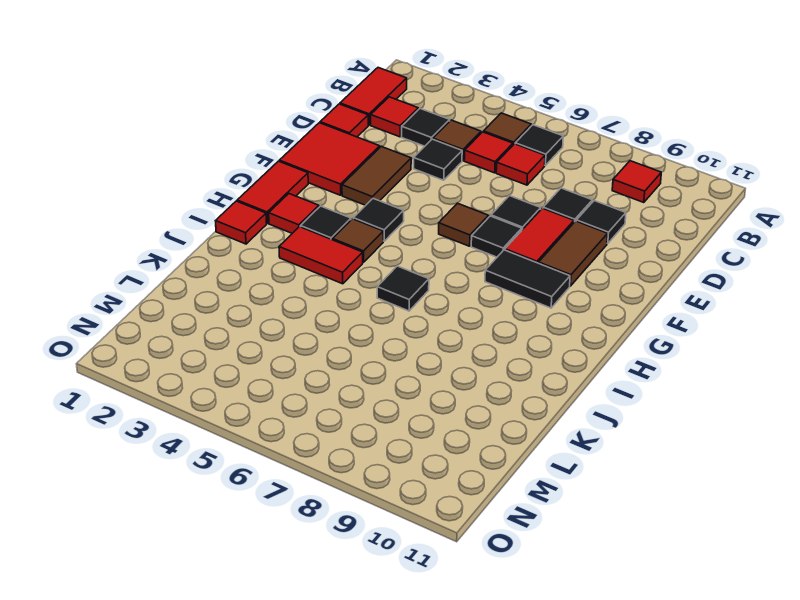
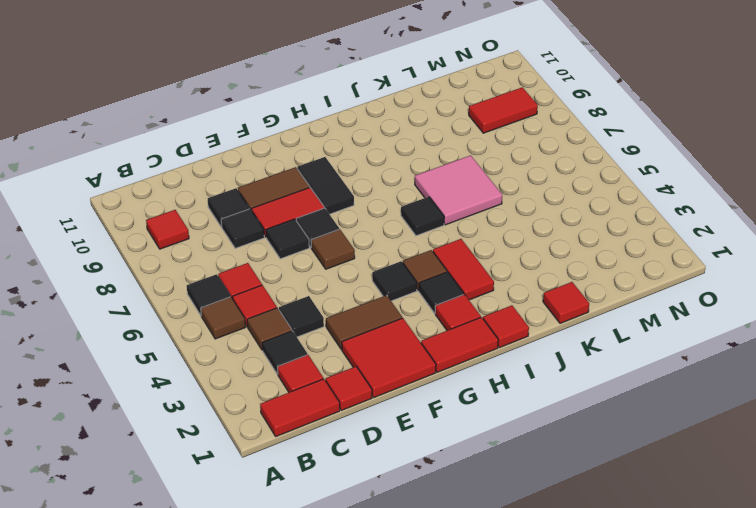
none -> pink 2x2 tile [415,155,502,225]
none -> red 1x1 tile [543,282,589,323]
none -> red 1x2 tile [469,87,538,133]

